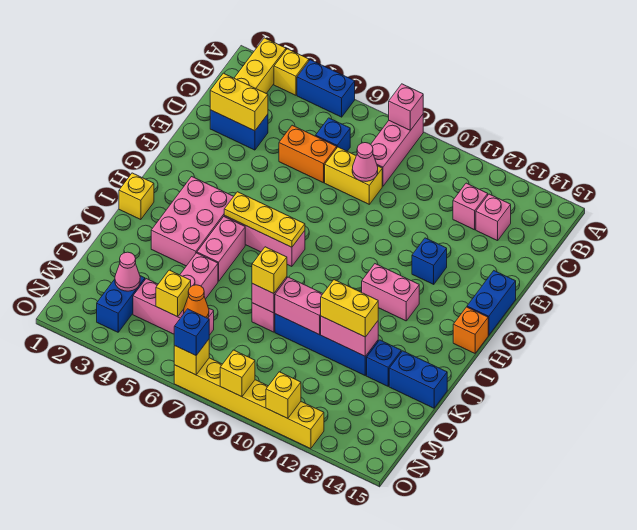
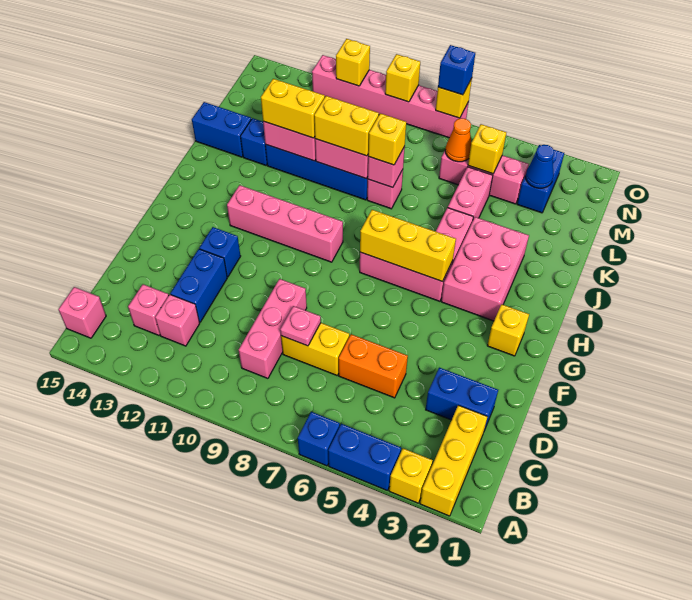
pink 1x3 brick [371,115,423,186] -> pink 1x3 brick moved to [239,279,307,378]
pink 1x1 brick [389,84,423,130] -> pink 1x1 brick moved to [58,287,106,338]
blue 1x1 brick [316,118,350,151] -> blue 1x1 brick moved to [298,412,340,466]
yellow 1x2 brick [210,73,268,131] -> yellow 1x2 brick moved to [314,96,379,156]
pink 1x1 cone [352,143,378,181] -> pink 1x1 plate [280,306,321,346]
blue 1x2 brick [467,271,516,335] -> blue 1x2 brick moved to [170,249,227,322]
yellow 1x3 plate [224,192,305,247] -> yellow 1x3 brick [360,210,456,282]
pink 1x2 brick [362,264,419,321] -> pink 1x4 brick [227,185,343,262]
orange 1x1 brick [453,307,488,353] -> none
yellow 1x1 brick [119,173,154,220] -> yellow 1x1 brick moved to [487,304,529,356]
pink 1x1 cone [115,252,140,291] -> blue 1x1 cone [525,145,554,188]
yellow 1x6 brick [174,358,324,449] -> pink 1x6 brick [312,55,469,138]

